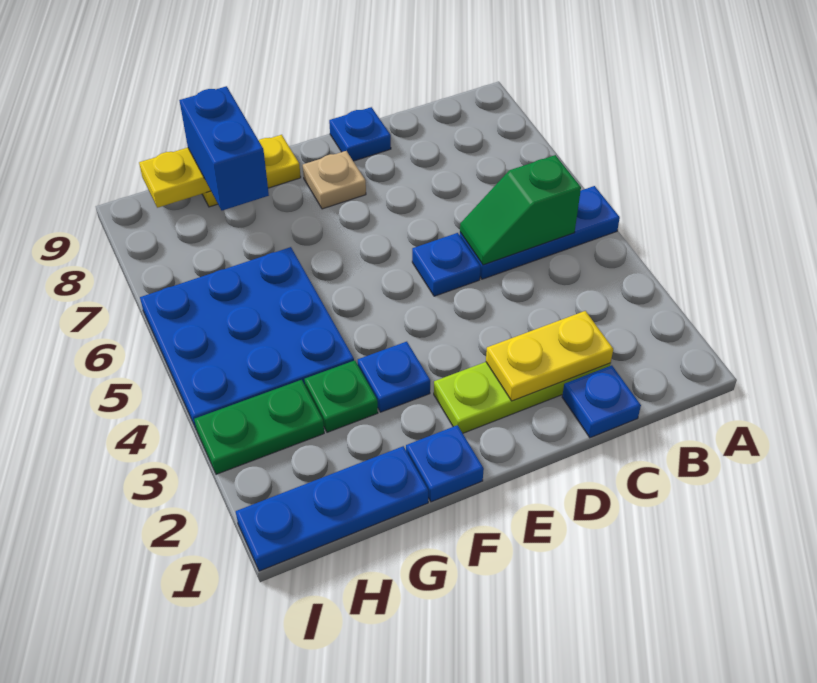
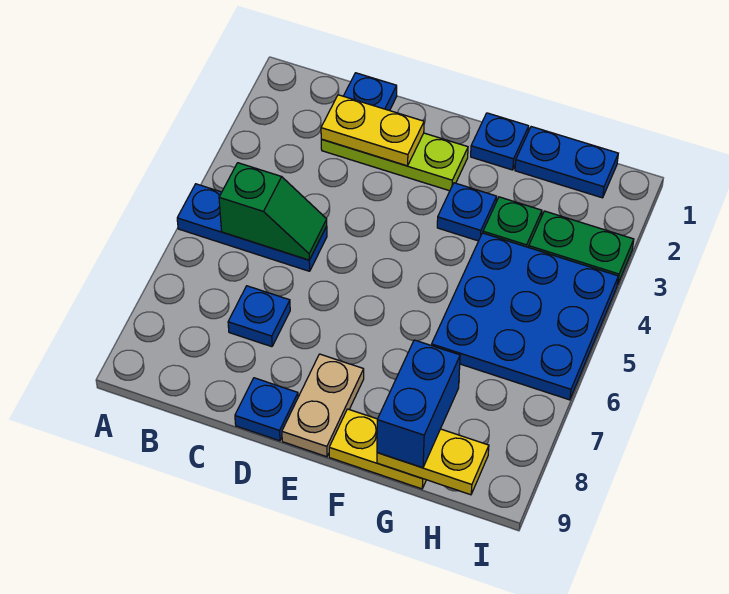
blue 1x1 plate [412,233,481,296] -> blue 1x1 plate moved to [228,286,290,347]
tan 1x1 plate [303,151,366,209] -> tan 1x2 plate [282,354,364,457]
blue 1x3 plate [236,446,428,571] -> blue 1x2 plate [515,127,618,198]

